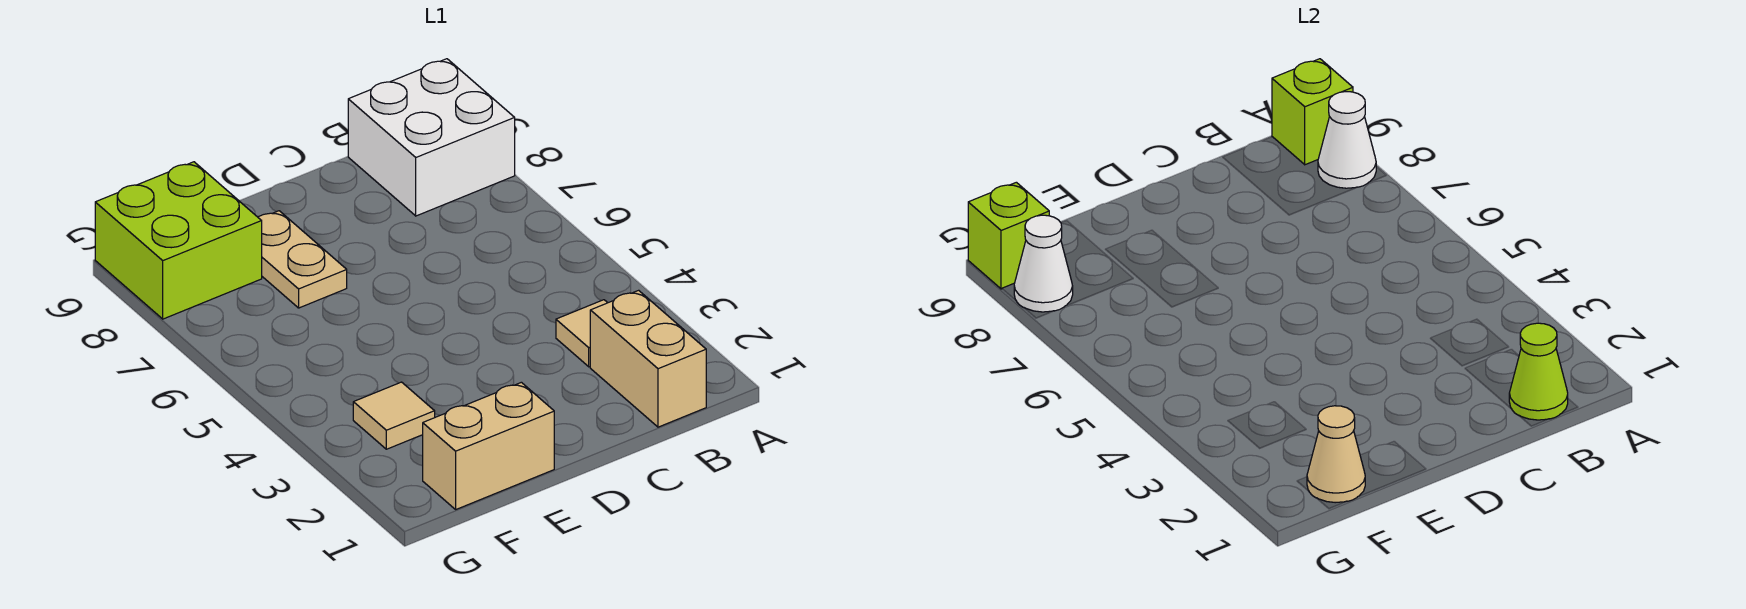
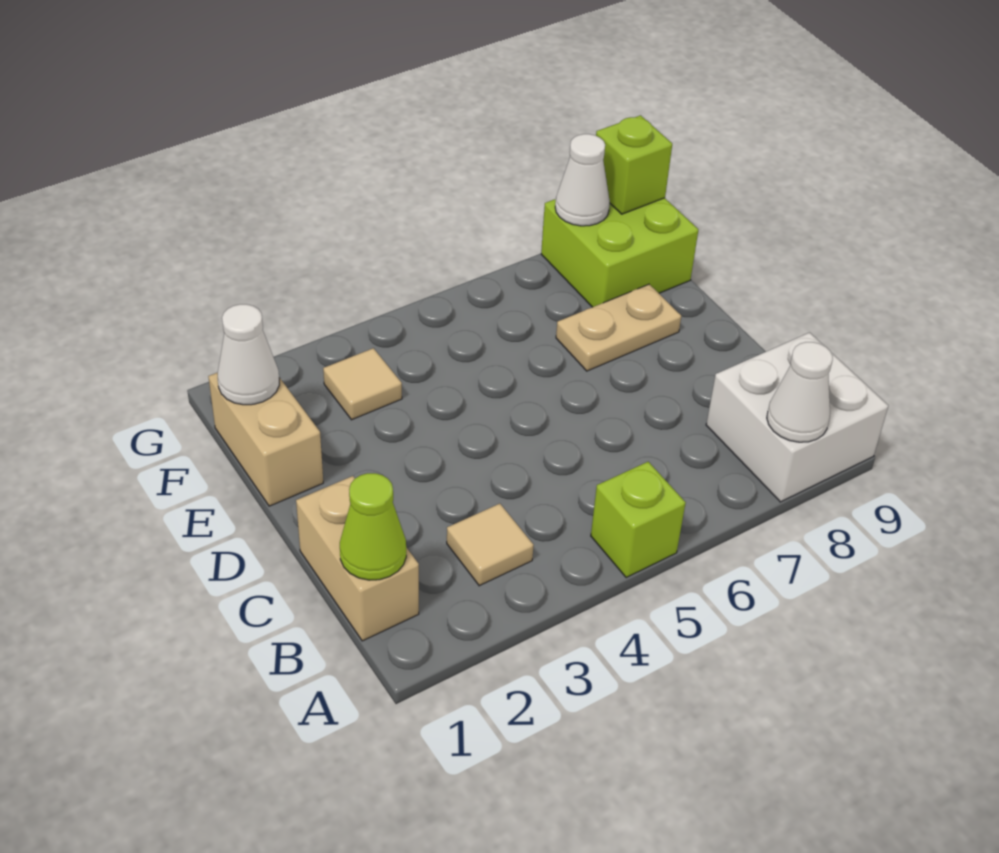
lime 1x1 brick [1272,59,1353,165] -> lime 1x1 brick moved to [591,462,686,578]
tan 1x2 brick [590,290,706,427] -> tan 1x2 brick turned to [296,476,419,641]
tan 1x1 cone [1307,406,1365,503] -> white 1x1 cone [218,304,279,405]

